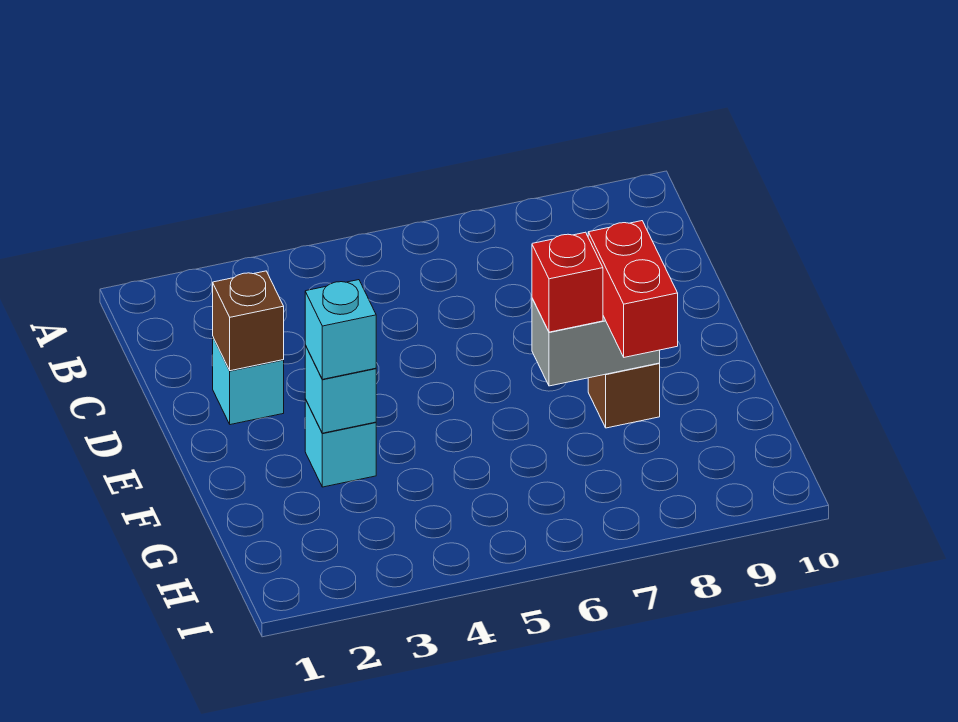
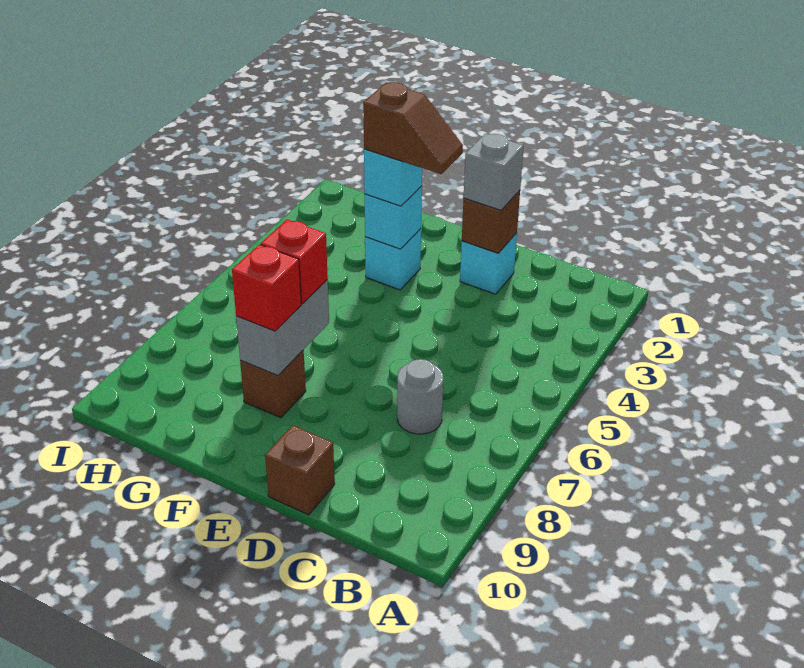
none -> grey 1x1 round brick [397,359,443,434]
none -> grey 1x1 brick [464,133,524,210]
none -> brown 1x1 brick [265,425,335,515]
none -> brown 1x2 slope [363,82,463,174]
red 1x2 brick [588,221,678,357] -> red 1x1 brick [232,244,301,331]

